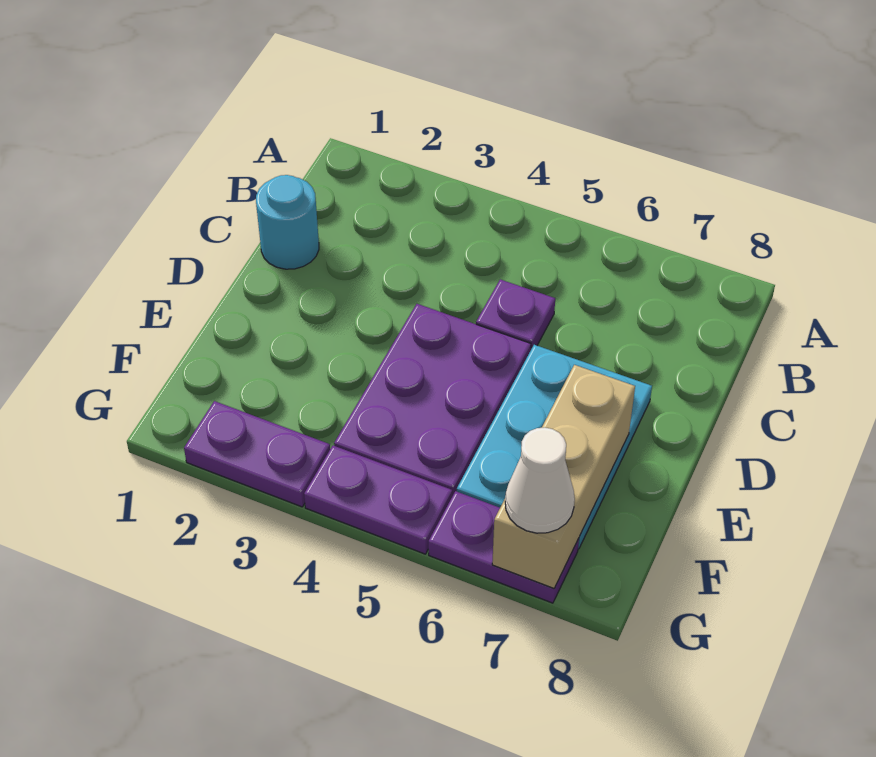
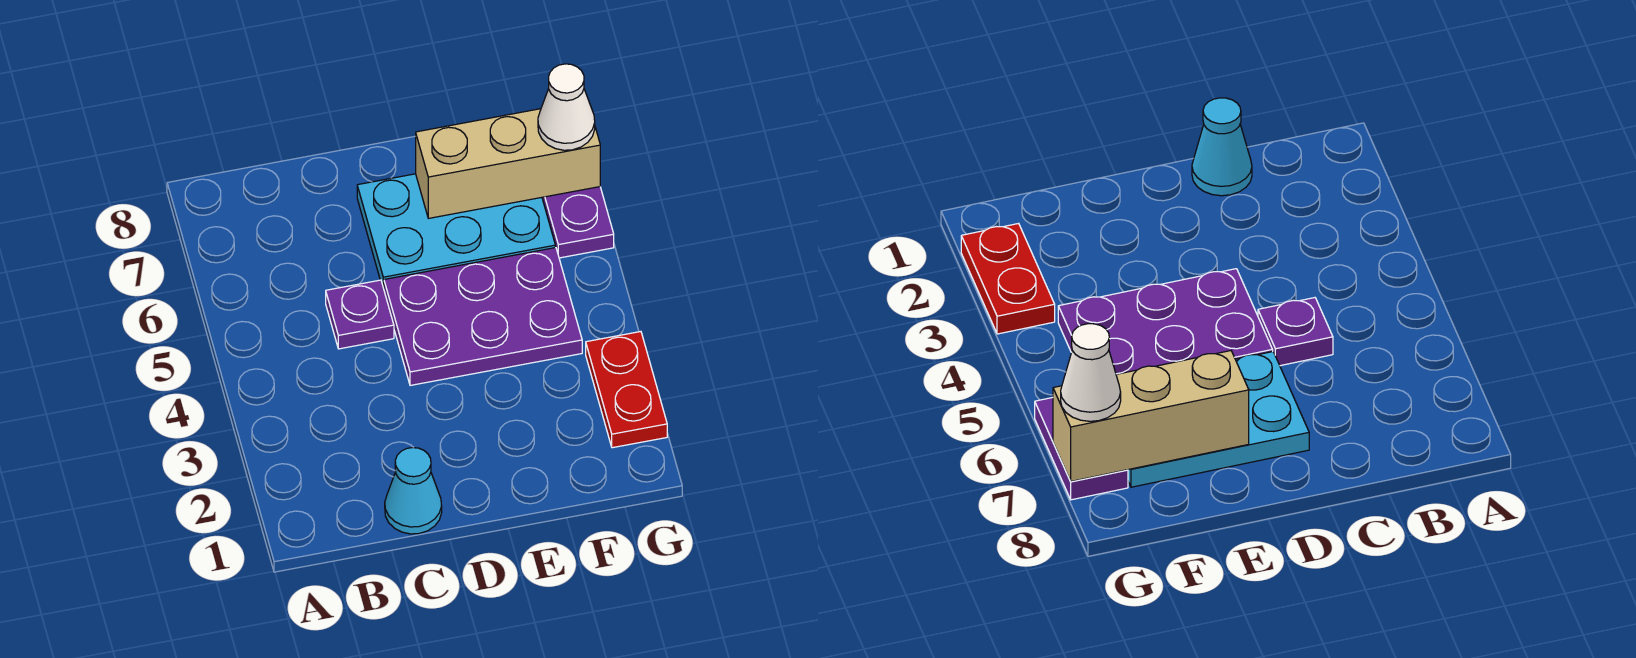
cyan 1x1 round brick [256,175,319,269] -> cyan 1x1 cone [385,448,442,534]
purple 1x2 plate [184,401,330,507] -> red 1x2 plate [586,332,667,448]
purple 1x2 plate [304,446,452,554] -> none

